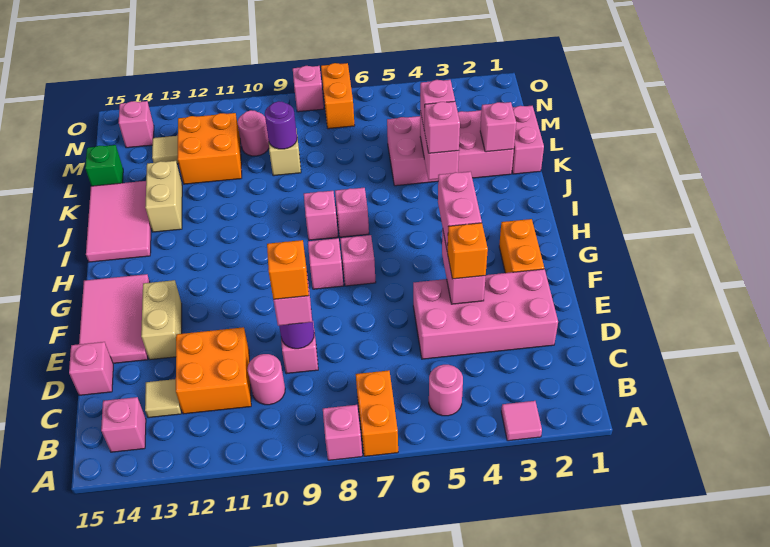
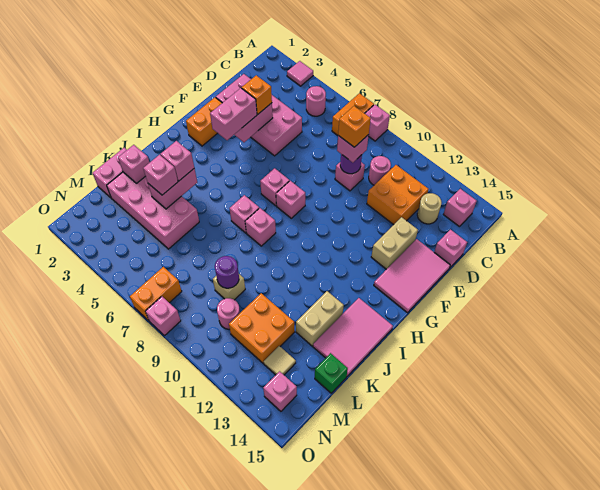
tan 1x1 tile [145,379,181,418] -> tan 1x1 round brick [417,193,442,224]

